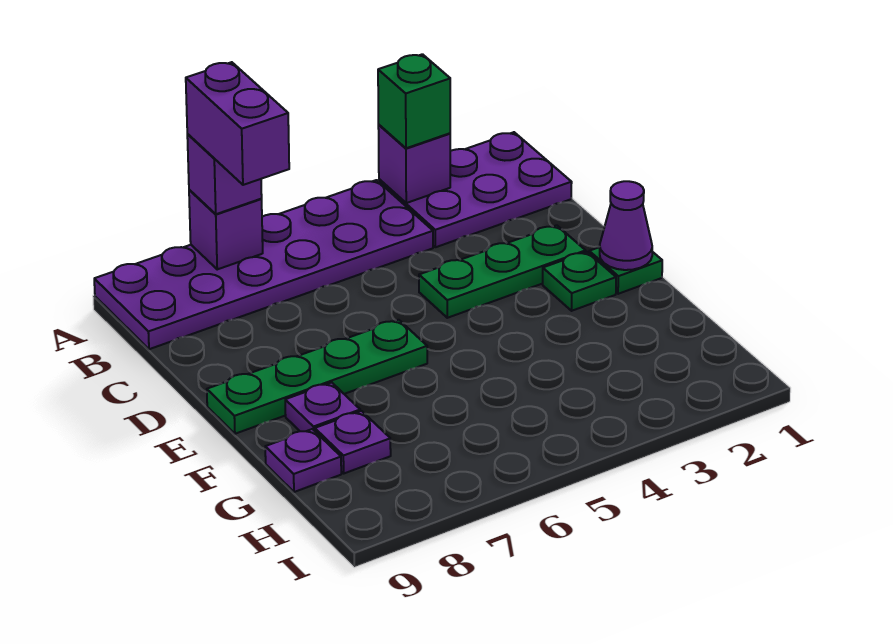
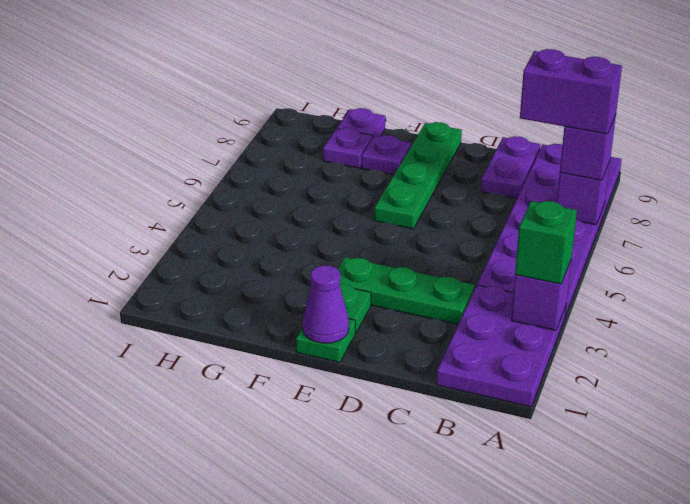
none -> purple 1x2 plate [481,136,540,199]
green 1x3 plate [419,225,586,318] -> green 1x3 plate turned to [338,257,475,324]

